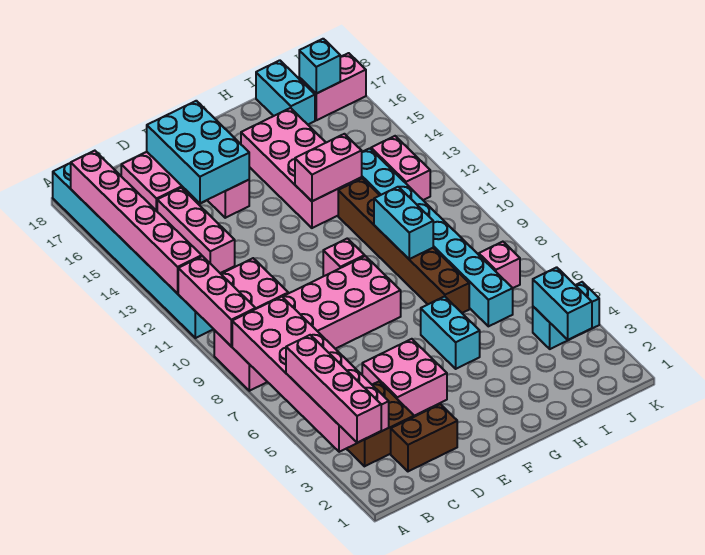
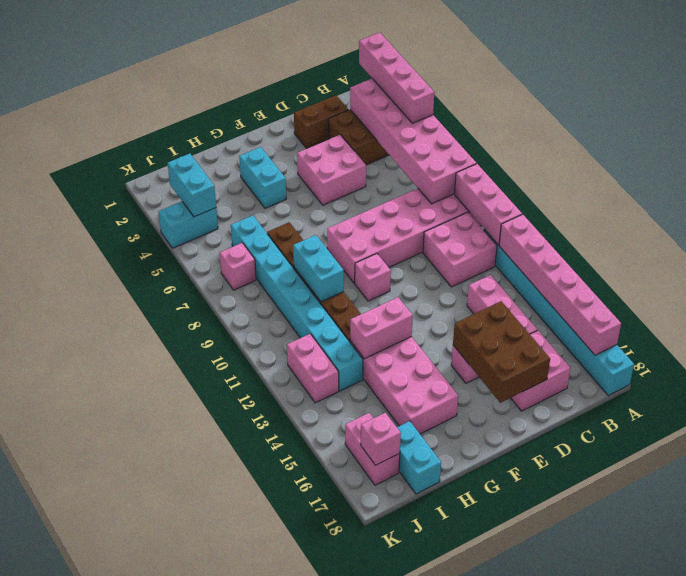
cyan 2x3 brick [147,101,249,203] -> brown 2x3 brick [453,301,550,403]
cyan 1x2 brick [421,296,480,369] -> cyan 1x2 brick moved to [239,147,286,208]
pink 1x2 brick [299,53,366,120] -> pink 1x2 brick turned to [345,413,400,485]
cyan 1x1 brick [299,39,340,94] -> pink 1x1 brick [361,413,401,465]

